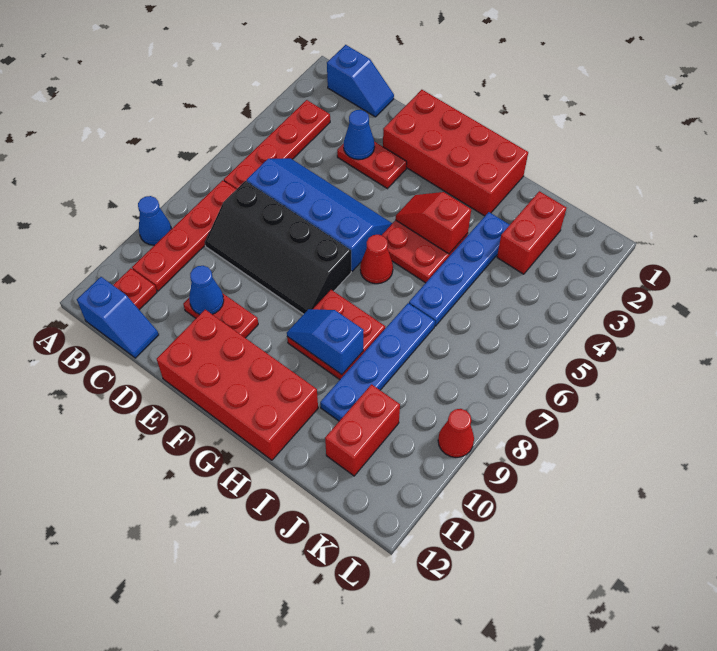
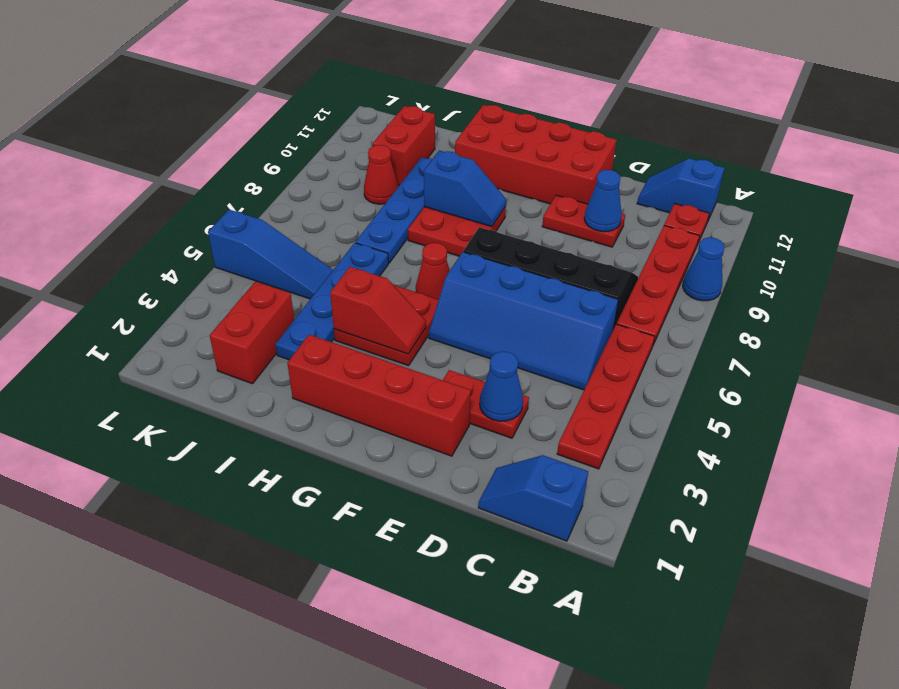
red 2x4 brick [383,90,528,216] -> red 1x4 brick [287,335,471,456]
none -> blue 1x3 slope [208,210,333,299]
red 1x1 cone [438,409,474,457] -> red 1x1 cone moved to [364,145,398,204]

